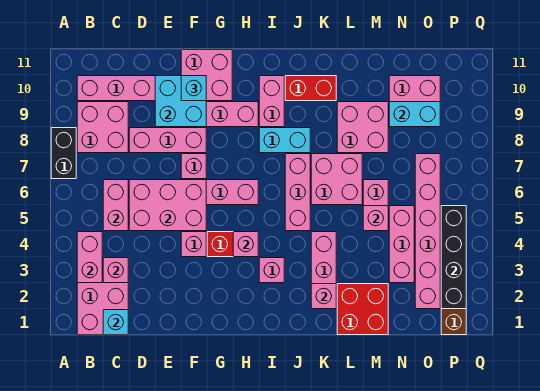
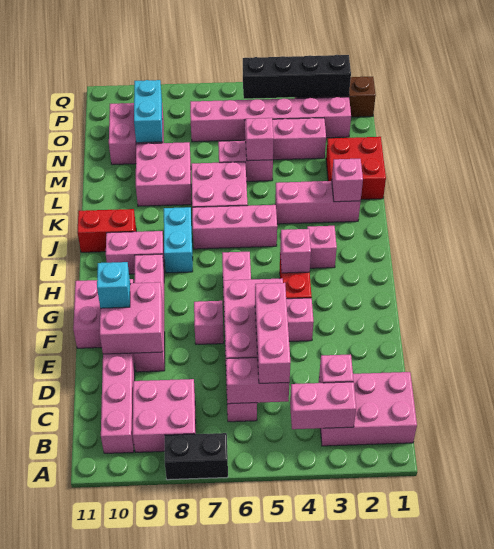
cyan 1x1 brick [103,310,128,335] -> none
pink 1x3 brick [129,128,206,153] -> pink 1x3 brick moved to [255,283,291,383]
cyan 2x2 brick [155,76,206,127] -> pink 2x2 brick [100,282,163,354]
red 1x2 brick [285,76,336,101] -> red 1x2 brick turned to [78,209,136,252]

